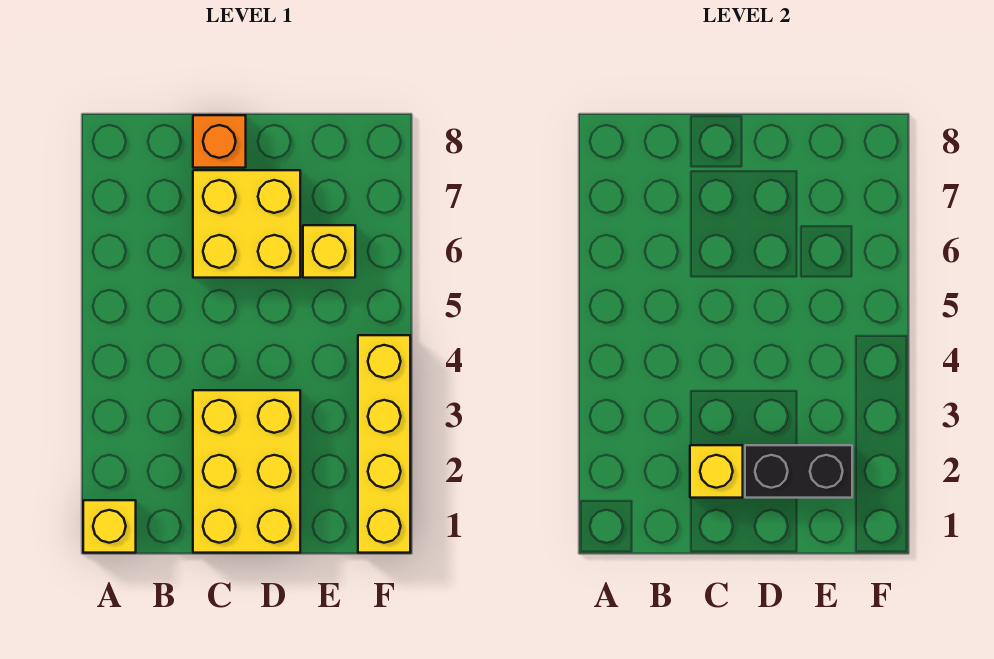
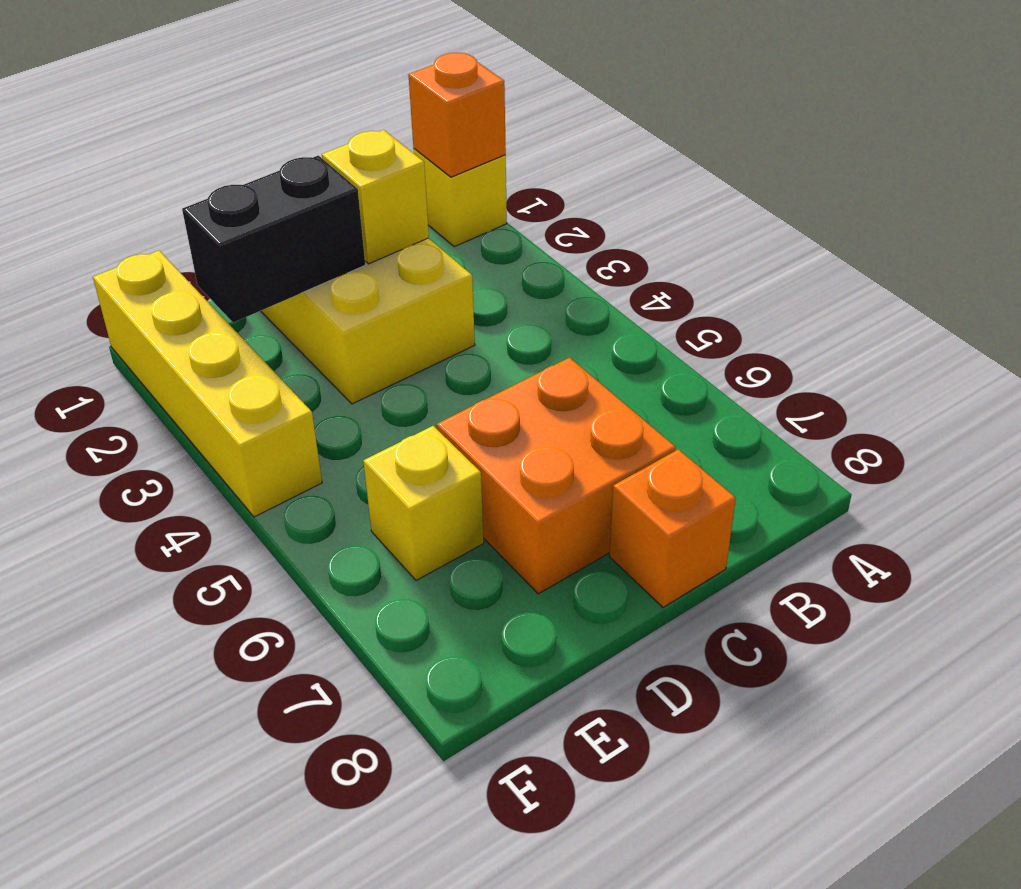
none -> orange 1x1 brick [408,53,506,177]
yellow 2x2 brick [193,170,300,278] -> orange 2x2 brick [437,358,676,594]

